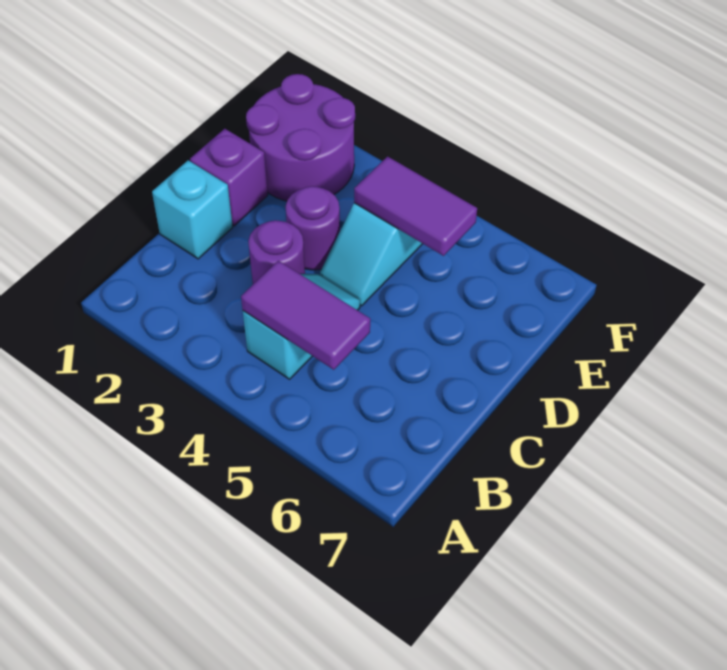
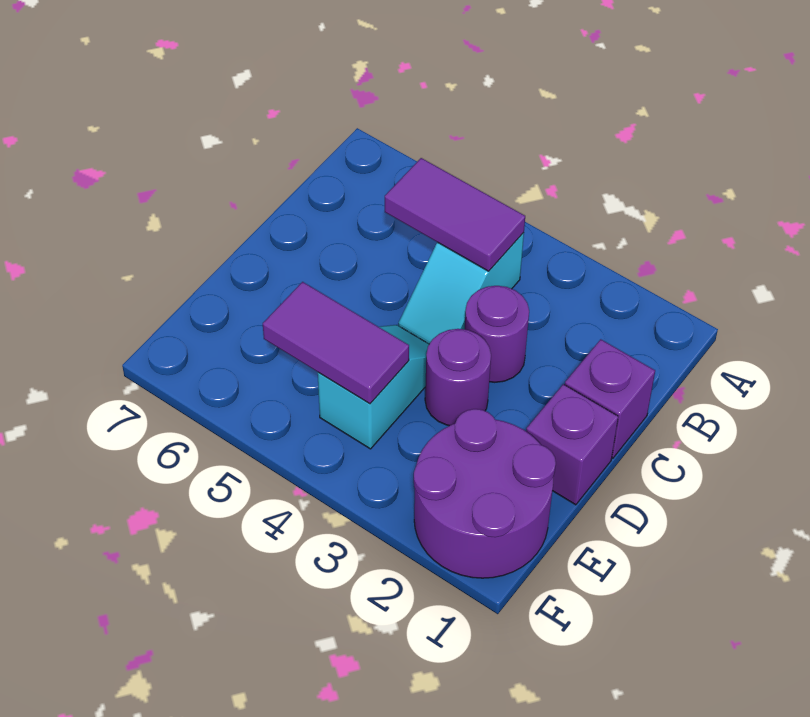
cyan 1x1 brick [152,160,233,259] -> purple 1x1 brick [565,339,655,458]

